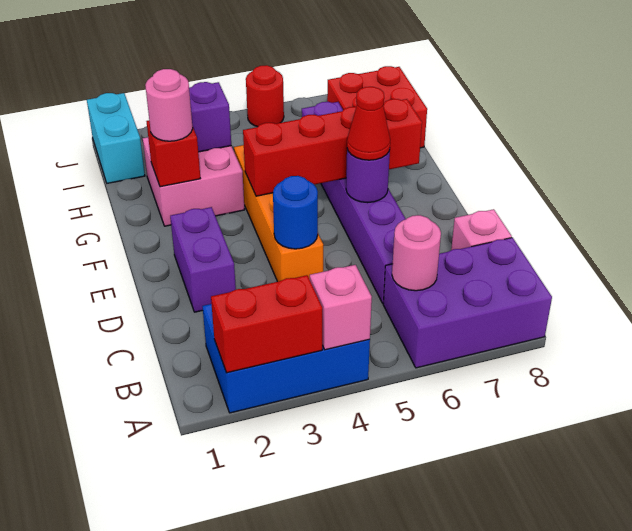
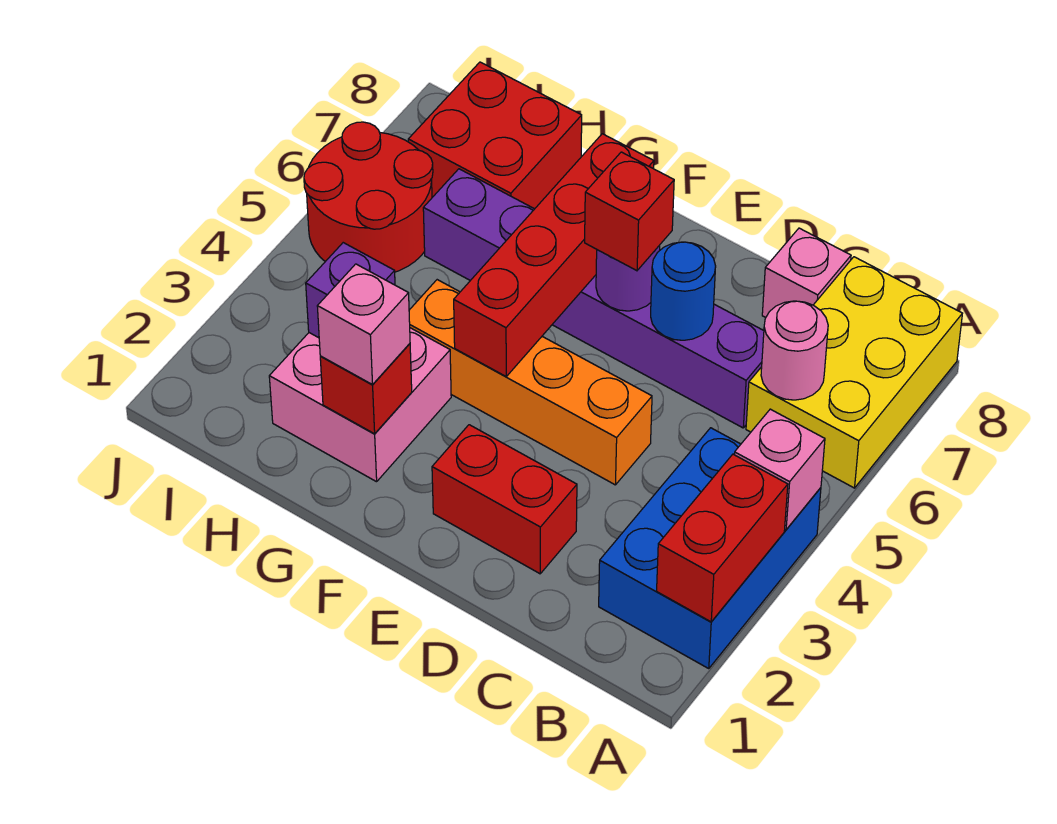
purple 2x3 brick [383,238,552,368] -> yellow 2x3 brick [746,257,962,488]
purple 1x2 brick [170,207,236,312] -> red 1x2 brick [432,425,577,574]
blue 1x1 round brick [273,176,318,249] -> blue 1x1 round brick moved to [651,242,716,340]
red 1x1 cone [347,87,390,160] -> red 1x1 brick [585,152,674,271]
pink 1x1 round brick [145,69,193,141] -> pink 1x1 brick [317,264,410,385]
cyan 1x2 brick [87,93,145,183] -> none
red 1x1 round brick [246,65,284,127] -> red 2x2 round brick [304,122,433,272]

